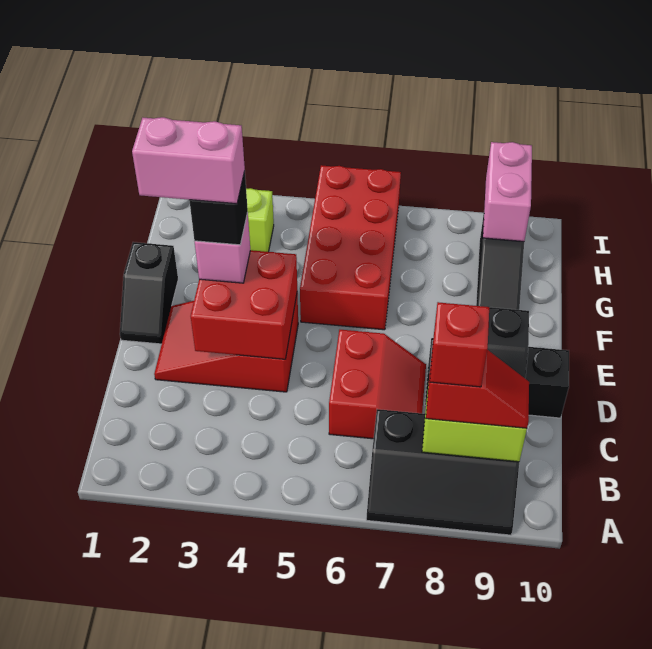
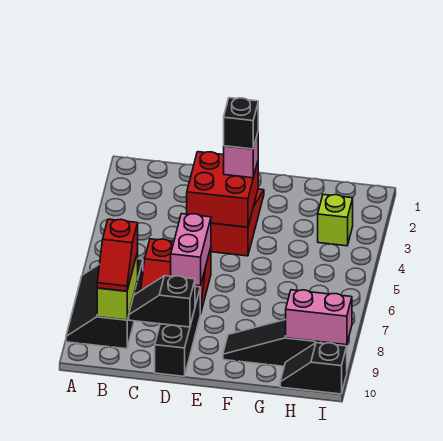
red 1x1 brick [430,302,489,387] -> none
black 1x2 slope [120,242,178,344] -> black 1x2 slope moved to [280,343,347,394]
pink 1x2 brick [132,117,245,204] -> pink 1x2 brick moved to [171,214,211,286]
red 2x4 brick [300,165,401,330] -> none

